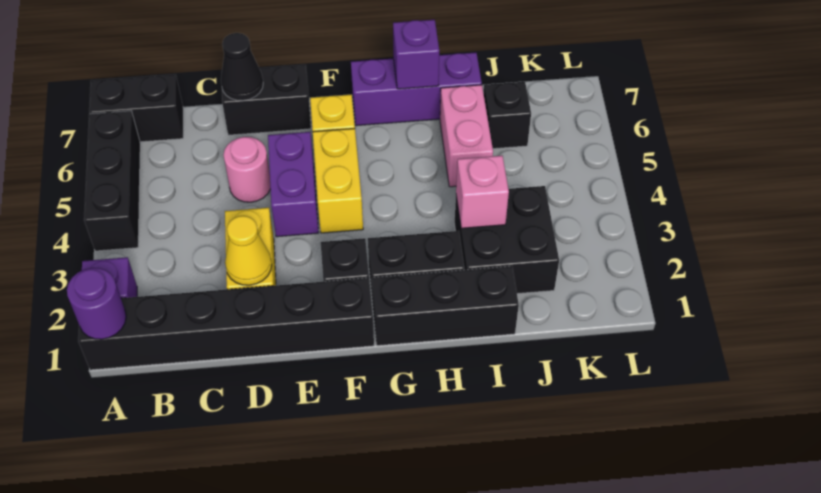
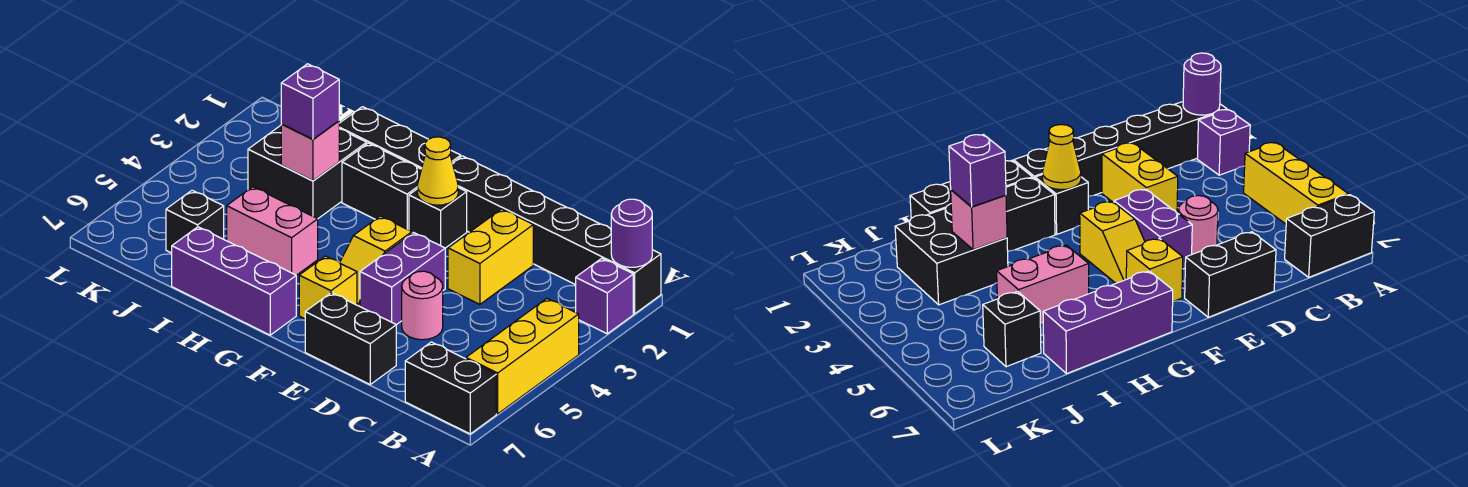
black 1x3 brick [84,111,140,251] -> yellow 1x3 brick [466,299,579,414]
yellow 1x1 cone [225,216,272,285] -> yellow 1x1 cone moved to [417,137,458,205]
black 1x1 cone [221,33,263,101] -> none
yellow 1x2 brick [313,128,363,233] -> yellow 1x2 slope [340,216,412,306]
purple 1x1 brick [393,20,439,89] -> purple 1x1 brick moved to [281,64,339,139]
pink 1x2 brick [440,85,493,187] -> pink 1x2 brick turned to [227,187,318,275]

